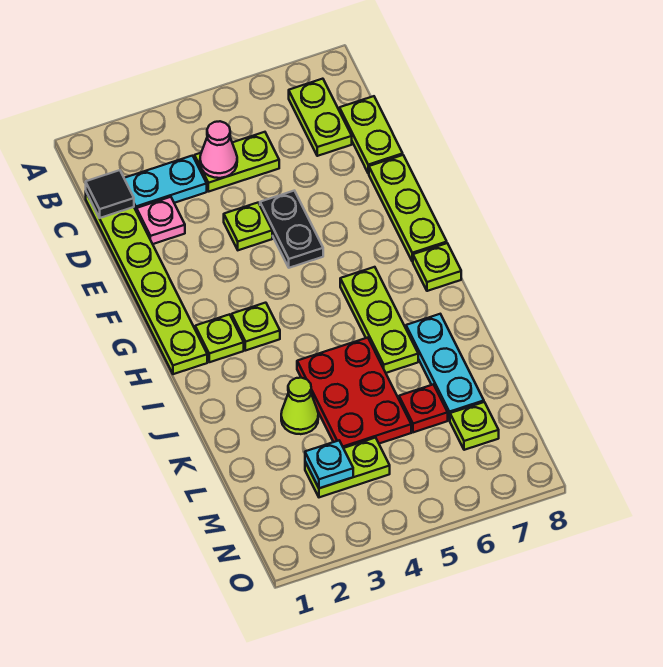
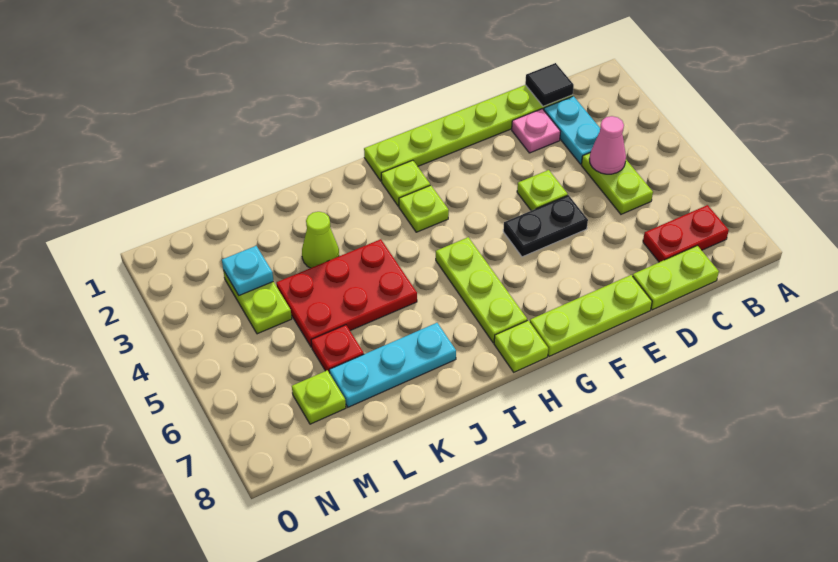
lime 1x2 plate [289,79,352,156] -> red 1x2 plate [643,205,729,262]
lime 1x3 plate [340,267,418,373] -> lime 1x3 plate turned to [436,237,527,343]

